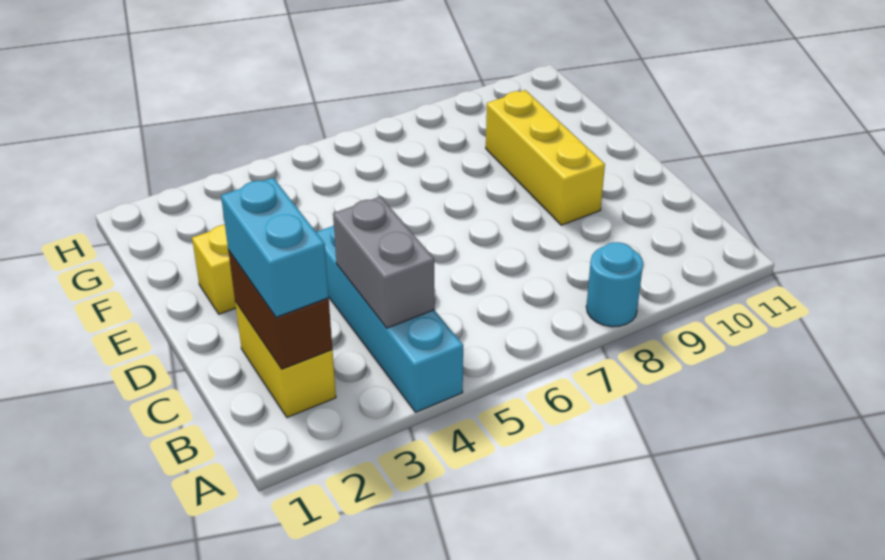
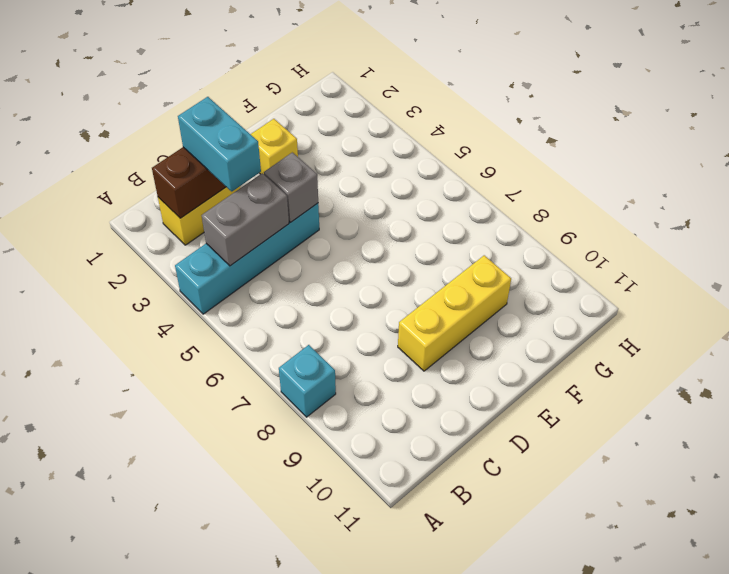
cyan 1x1 round brick [586,242,643,327] -> cyan 1x1 brick [279,345,336,417]
cyan 1x2 brick [221,178,329,317] -> cyan 1x2 brick turned to [178,97,261,191]
none -> grey 1x1 brick [264,152,318,222]

